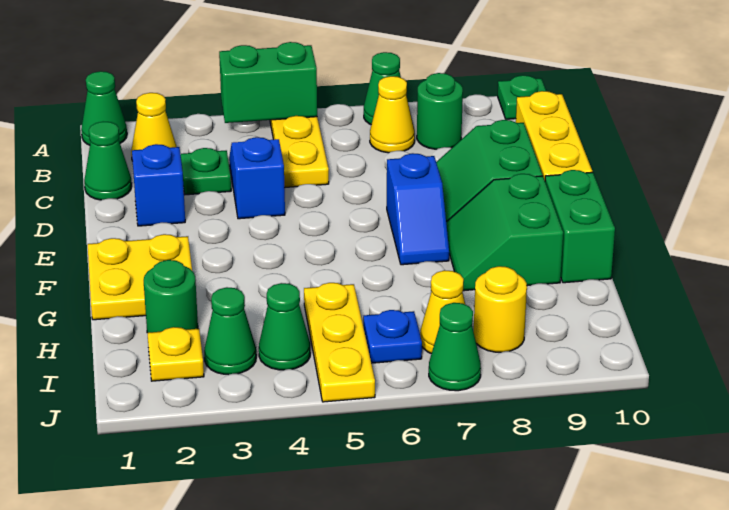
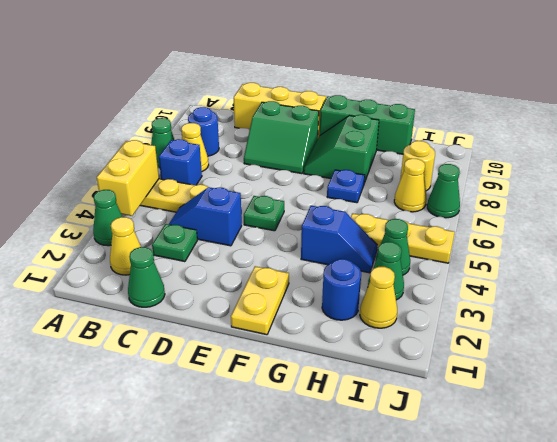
green 1x1 cone [81,71,127,145] -> green 1x1 cone moved to [93,190,122,246]
green 1x2 brick [219,42,317,123] -> yellow 1x2 brick [97,140,159,216]
green 1x1 plate [498,75,546,119] -> green 1x1 plate moved to [244,196,284,231]
green 1x1 round brick [417,73,463,149] -> blue 1x1 round brick [188,107,219,156]
blue 1x1 brick [132,144,185,226] -> blue 1x1 brick moved to [159,139,202,185]
blue 1x2 slope [387,153,449,265] -> blue 1x2 slope moved to [301,206,377,273]
yellow 2x2 plate [88,234,192,320] -> yellow 1x2 plate [231,266,289,335]
green 2x2 slope [446,174,563,291] -> green 2x2 slope turned to [304,115,379,183]
green 1x2 brick [545,170,615,283] -> green 1x3 brick [320,95,415,154]
green 1x1 round brick [144,260,198,333] -> blue 1x1 round brick [322,259,361,320]
yellow 1x1 plate [147,327,204,381] -> yellow 1x1 cone [360,267,397,328]
blue 1x1 plate [363,310,422,363] -> blue 1x1 plate moved to [327,170,365,203]

